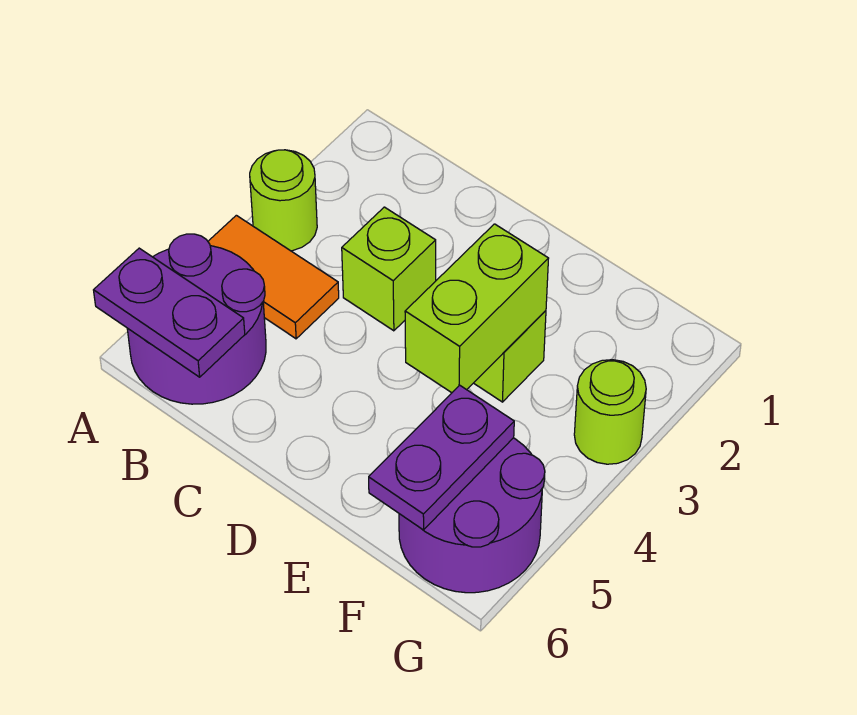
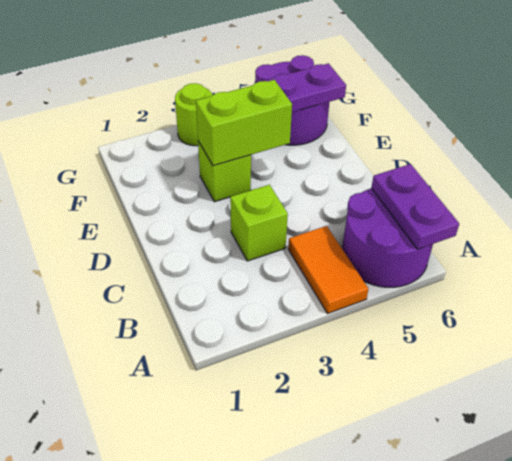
lime 1x1 round brick [250,150,317,251] -> none

